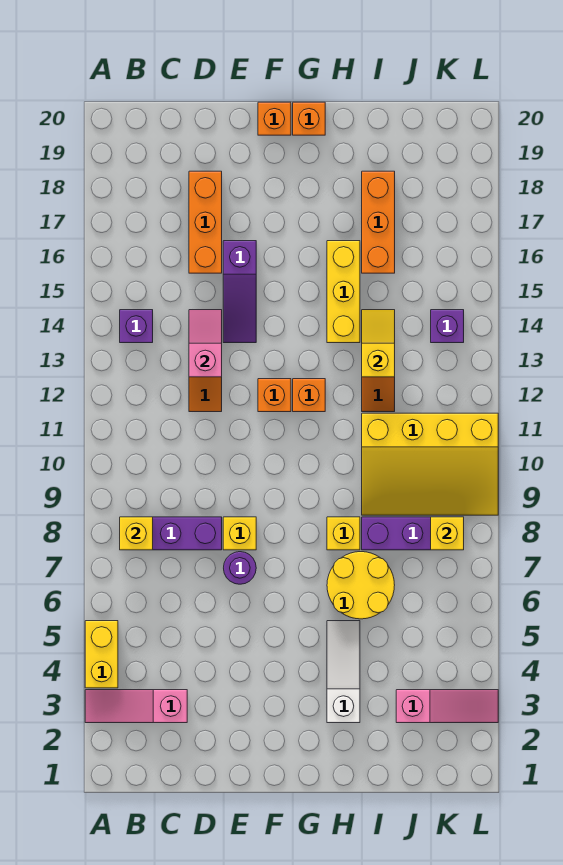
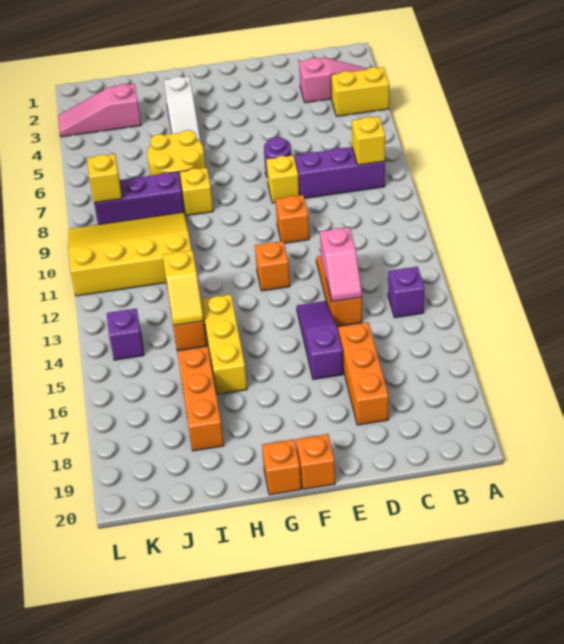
yellow 1x2 brick [85,621,118,688] -> yellow 1x2 brick turned to [331,67,389,116]
orange 1x1 brick [293,379,325,412] -> orange 1x1 brick moved to [275,195,309,243]

